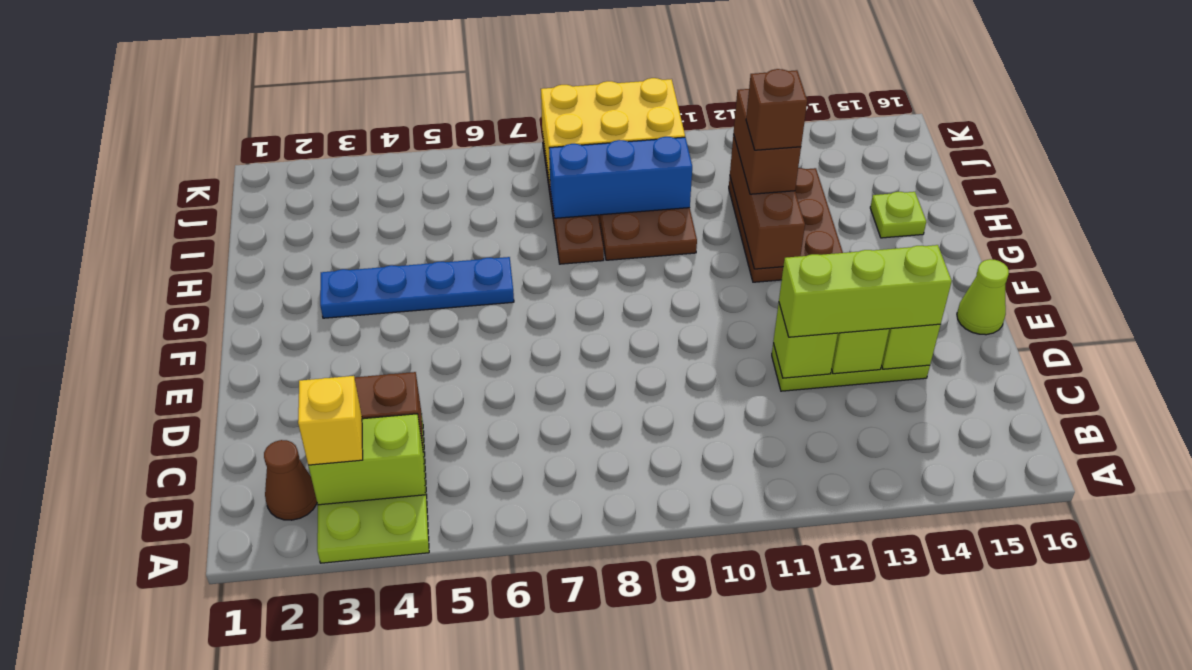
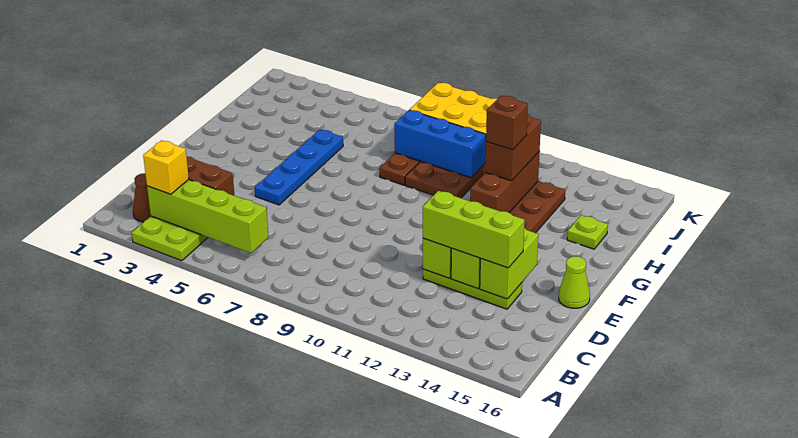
lime 1x2 brick [308,414,425,505] -> lime 1x4 brick [147,180,269,253]
blue 1x4 plate [320,257,514,318] -> blue 1x4 plate turned to [255,130,343,205]

